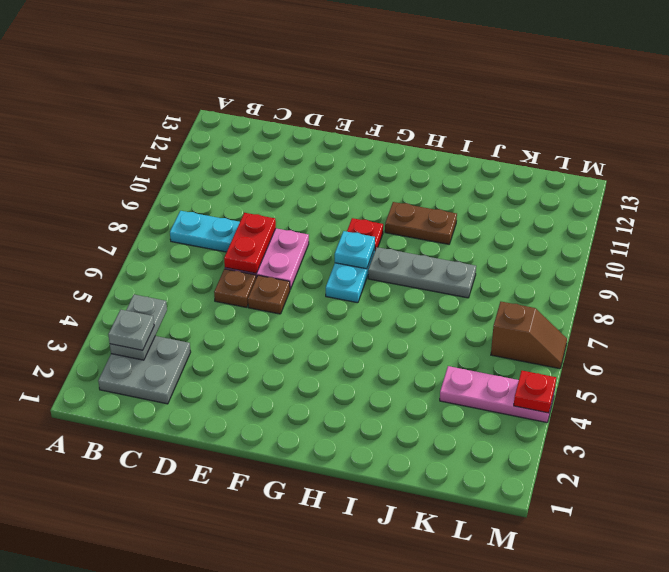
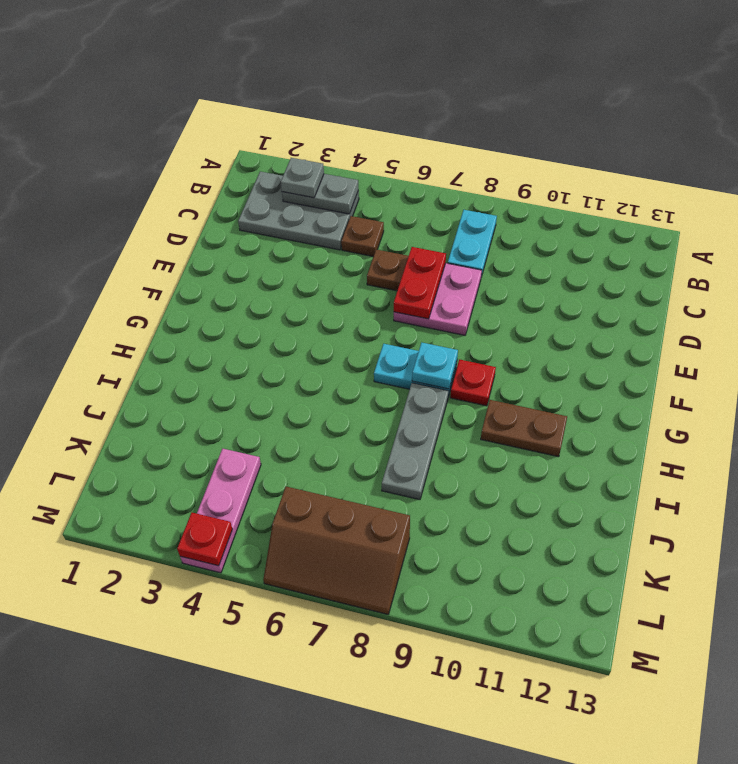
grey 2x2 plate [98,336,191,404] -> grey 2x3 plate [238,172,359,250]
red 1x2 plate [224,213,276,273] -> red 1x2 plate turned to [394,247,446,319]
brown 1x1 plate [248,275,290,314] -> brown 1x1 plate moved to [341,216,384,257]
brown 1x2 plate [385,202,457,244] -> brown 1x2 plate turned to [481,400,567,457]
brown 1x2 slope [491,302,567,369] -> brown 2x3 slope [263,487,410,614]

